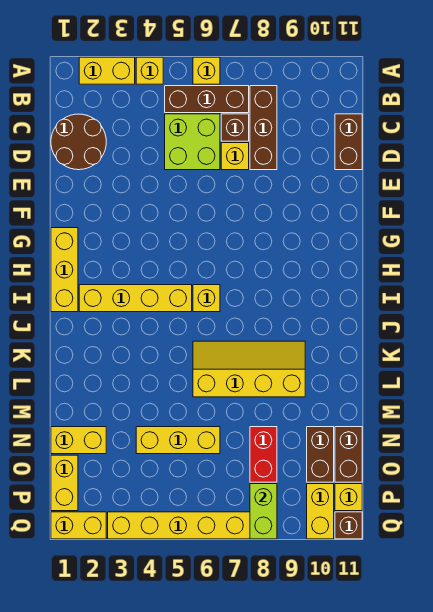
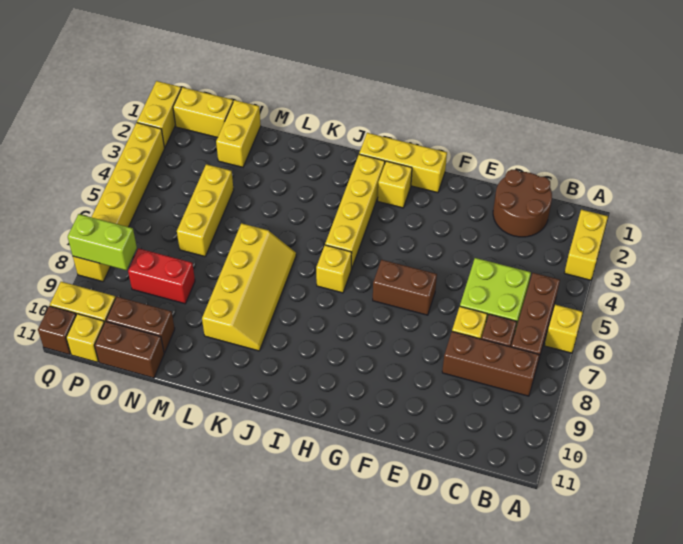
yellow 1x1 brick [136,57,163,84] -> yellow 1x1 brick moved to [378,161,412,208]
brown 1x2 brick [335,114,362,170] -> brown 1x2 brick moved to [373,260,437,315]

